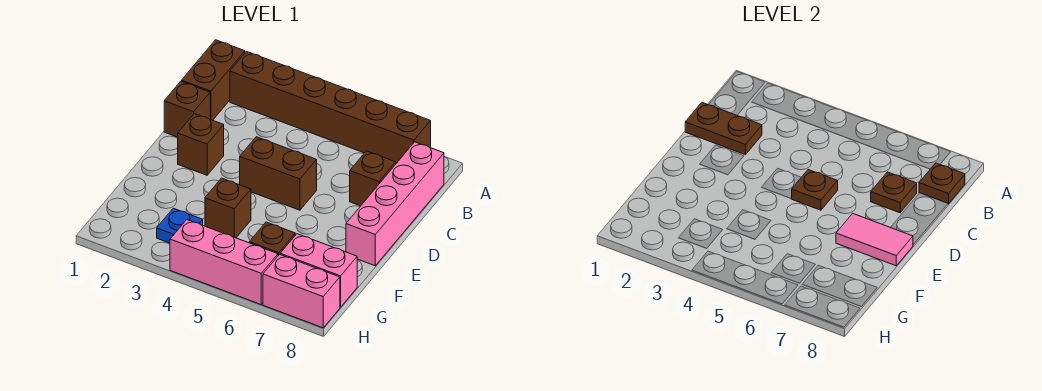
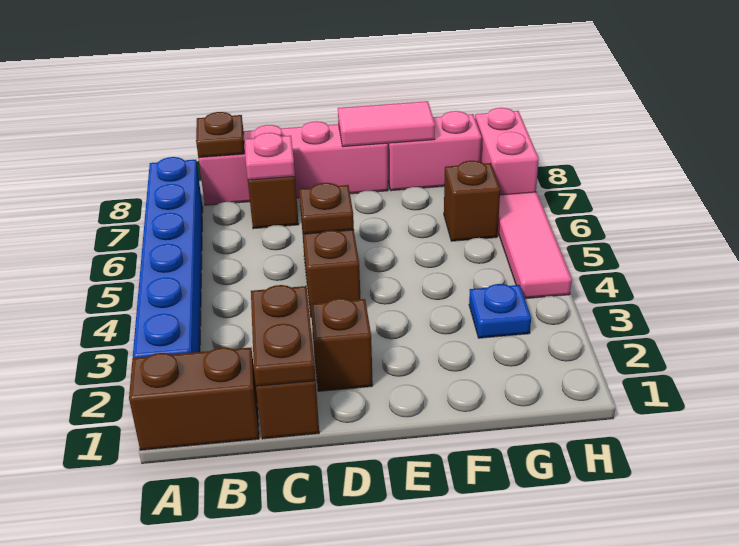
brown 1x6 brick [230,52,431,163] -> blue 1x6 brick [133,157,203,358]
brown 1x1 plate [871,172,917,213] -> pink 1x1 plate [245,133,295,180]
pink 1x2 tile [836,213,913,266] -> pink 1x2 tile turned to [338,101,435,147]
brown 1x1 brick [205,178,251,238] -> none
pink 1x2 brick [280,234,357,307] -> pink 1x2 brick turned to [387,111,481,191]
pink 1x3 brick [170,220,278,304] -> pink 1x3 tile [498,192,572,299]

